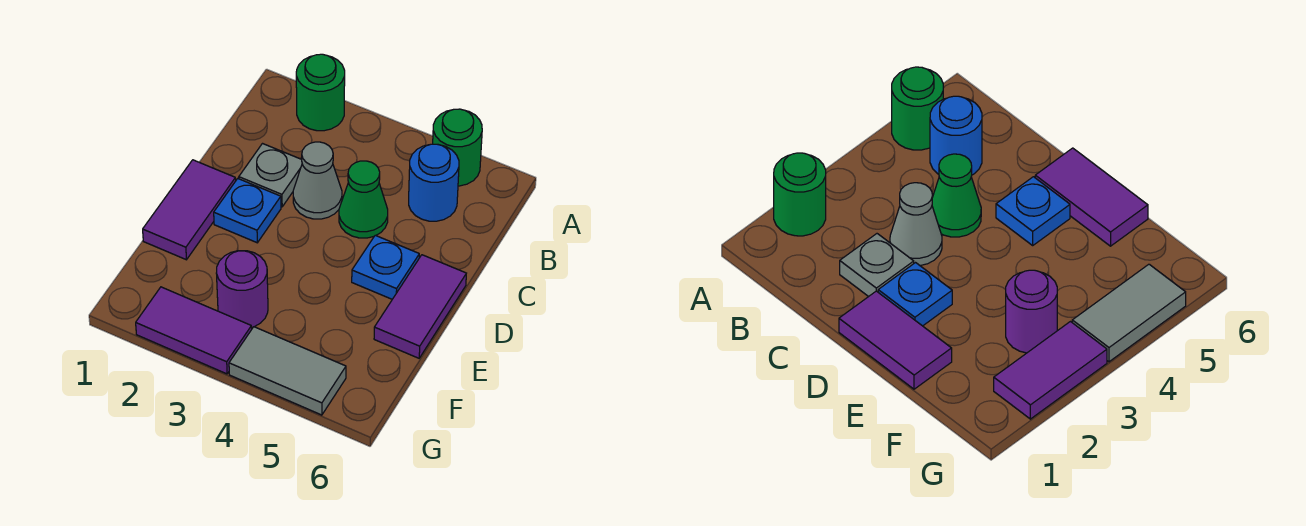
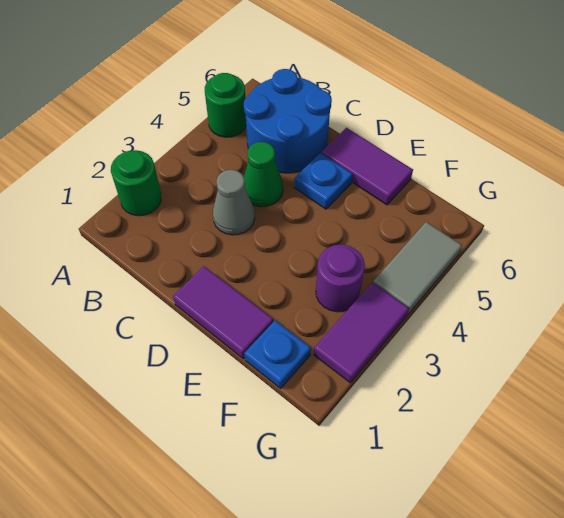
blue 1x1 round brick [409,144,459,221] -> blue 2x2 round brick [244,69,332,173]
grey 1x1 plate [239,144,302,207] -> none
blue 1x1 plate [214,179,281,243] -> blue 1x1 plate moved to [244,321,311,388]

